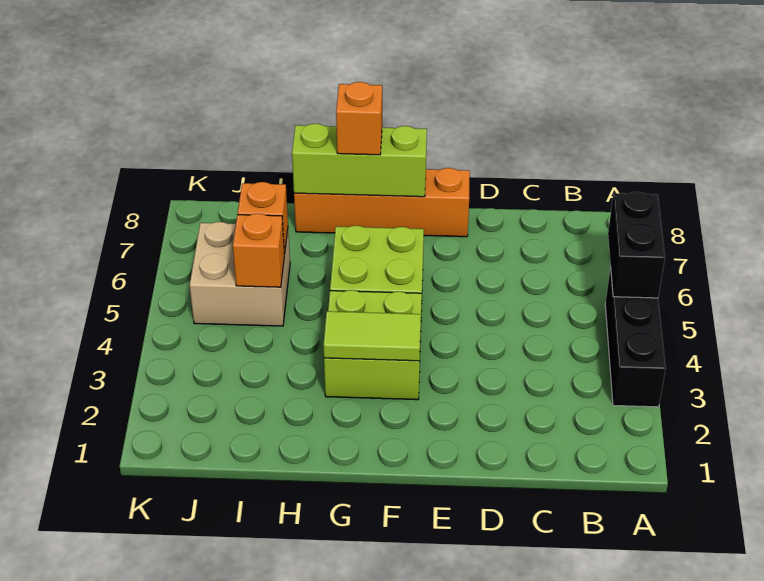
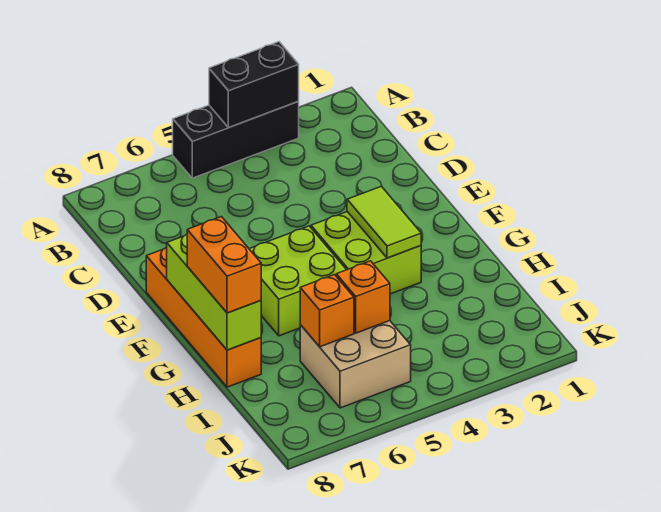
black 1x2 brick [608,192,665,298] -> black 1x2 brick moved to [209,42,299,127]
orange 1x1 brick [336,82,382,155] -> orange 1x2 brick [187,217,261,313]

